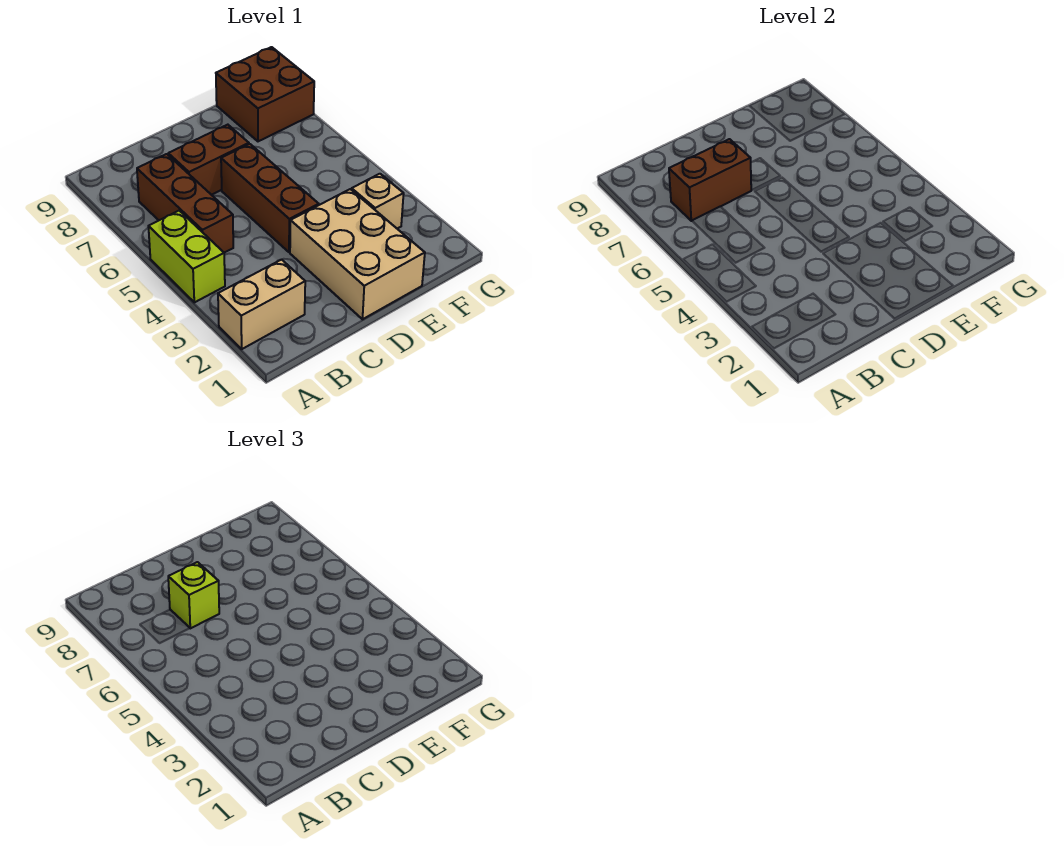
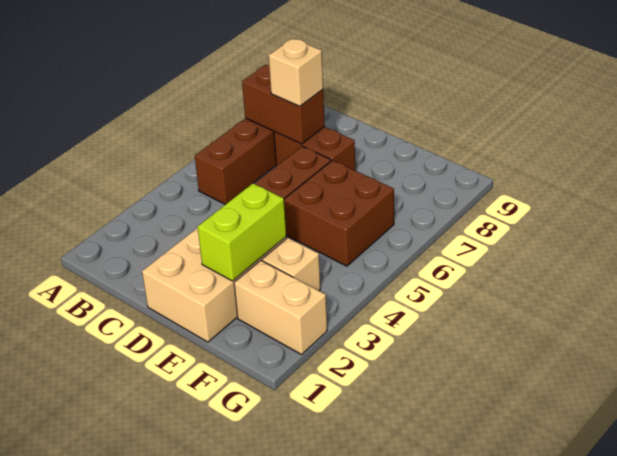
tan 1x2 brick [218,260,305,349] -> tan 1x2 brick moved to [234,260,327,355]
lime 1x2 brick [148,211,225,302] -> lime 1x2 brick moved to [198,183,286,281]
lime 1x1 brick [168,562,219,628] -> tan 1x1 brick [269,38,323,107]
brown 2x2 brick [216,47,314,141] -> brown 2x2 brick moved to [284,160,394,266]

